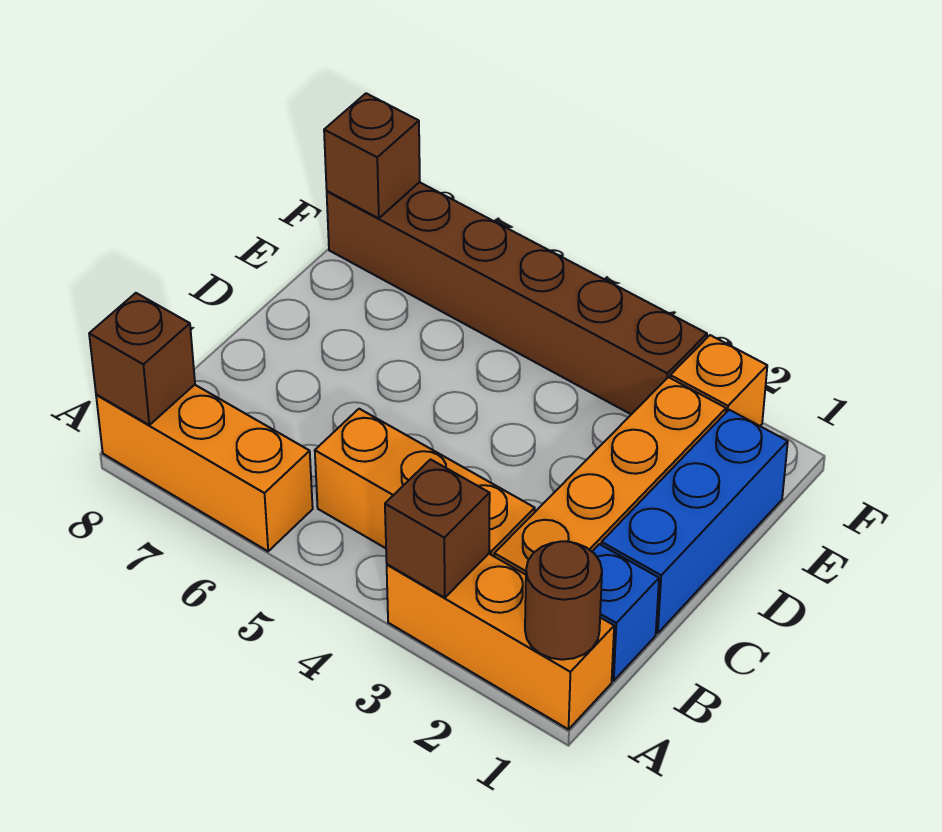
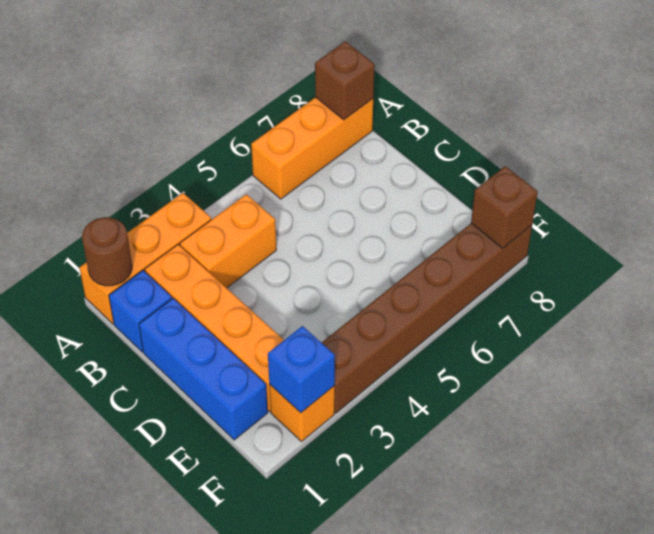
brown 1x1 brick [385,459,490,598] -> none
orange 1x3 brick [315,409,535,556] -> orange 1x2 brick [180,194,276,288]
none -> blue 1x1 brick [268,326,335,413]

